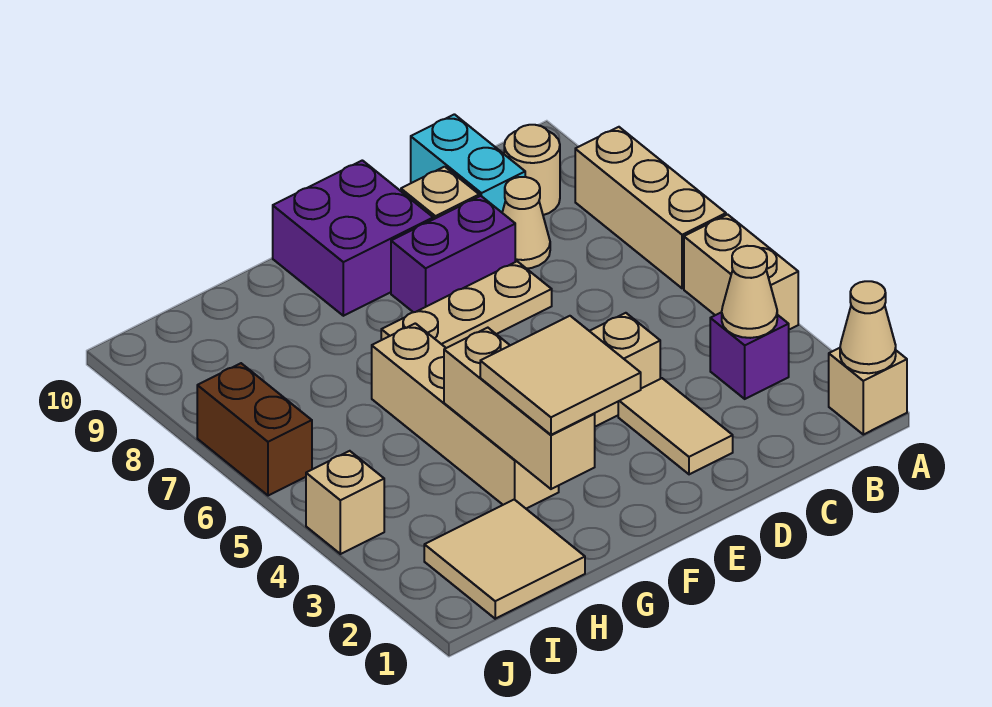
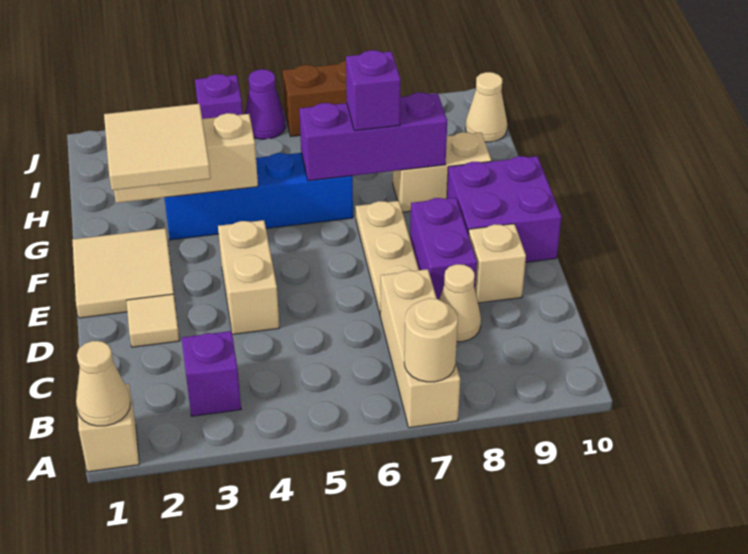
tan 1x2 brick [684,215,798,330] -> tan 1x2 brick moved to [393,132,491,212]
tan 1x3 brick [575,127,726,288] -> tan 1x3 brick turned to [380,269,460,428]
tan 1x1 cone [722,246,777,338] -> tan 1x1 cone moved to [466,72,507,142]
tan 1x1 round brick [504,125,560,215] -> tan 1x1 round brick moved to [404,298,458,382]
cyan 1x2 brick [411,114,525,212] -> none
tan 1x2 tile [618,378,733,474] -> tan 1x1 tile [126,294,180,347]
tan 1x4 brick [372,323,559,509] -> blue 1x4 brick [164,153,353,240]
none -> purple 1x3 brick [299,92,447,181]
none -> purple 1x1 brick [346,50,401,131]
tan 2x2 tile [424,499,585,619] -> tan 2x2 tile moved to [72,228,174,318]
tan 1x1 brick [306,451,384,554] -> purple 1x1 brick [195,74,243,119]
none -> purple 1x1 cone [245,69,285,139]

